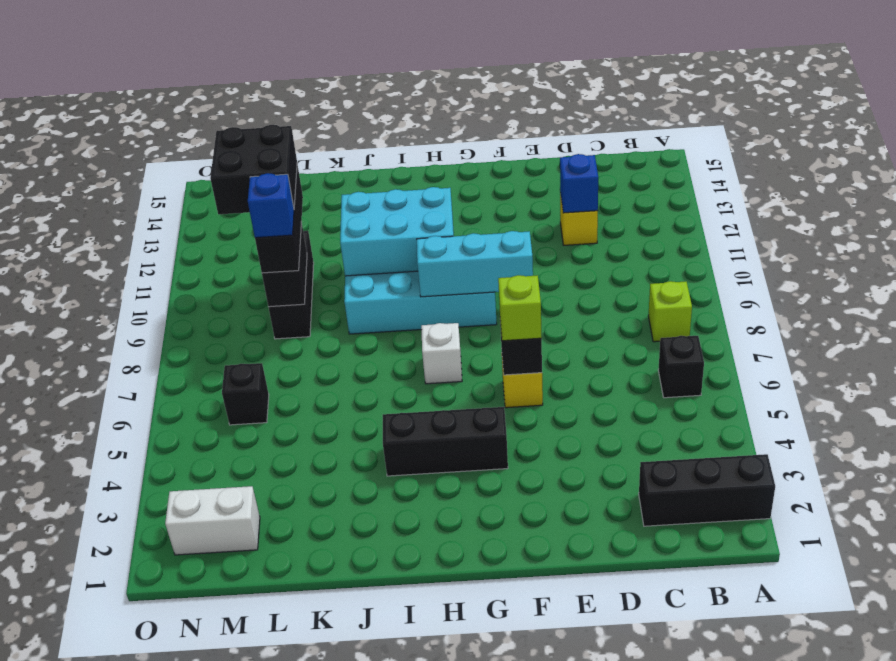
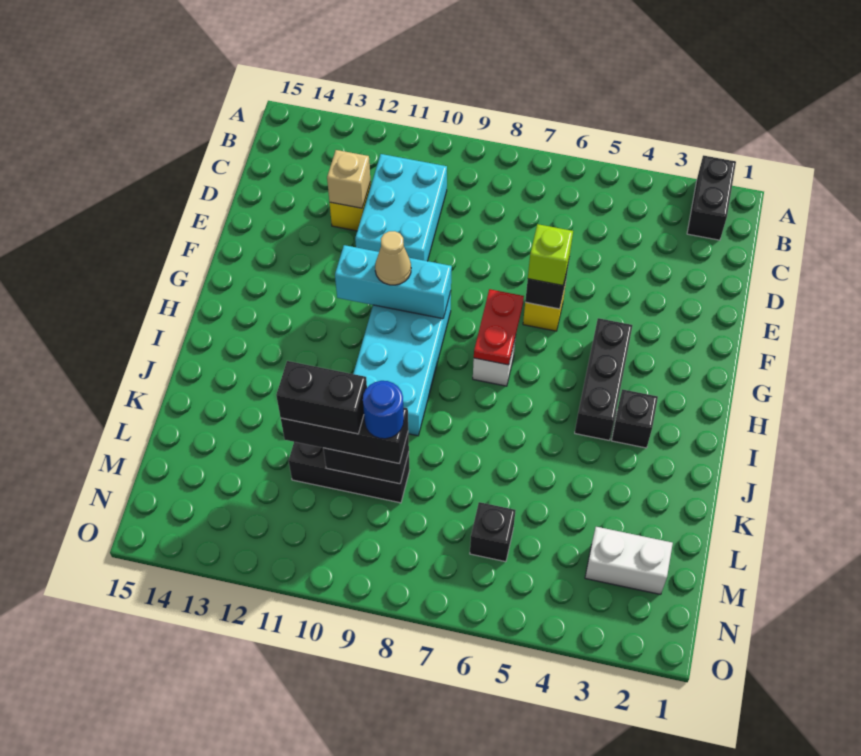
black 1x3 brick [639,454,775,526] -> black 1x2 brick [687,155,736,240]
black 1x1 brick [658,336,704,398] -> black 1x1 brick moved to [611,389,658,448]
lime 1x1 brick [648,281,692,342] -> none
blue 1x1 brick [560,154,598,213] -> tan 1x1 brick [327,150,370,208]
cyan 1x3 brick [417,231,533,297] -> cyan 1x3 brick turned to [335,245,452,319]
none -> red 1x2 plate [474,289,524,365]
none -> tan 1x1 cone [375,231,411,285]
cyan 2x3 brick [340,187,454,276] -> cyan 2x3 brick moved to [355,154,447,261]
blue 1x1 brick [248,173,294,238] -> blue 1x1 round brick [363,381,404,439]
black 2x2 brick [210,125,297,214] -> black 1x2 brick [276,361,367,434]
white 1x2 brick [165,486,260,555] -> white 1x2 brick turned to [585,527,673,594]

